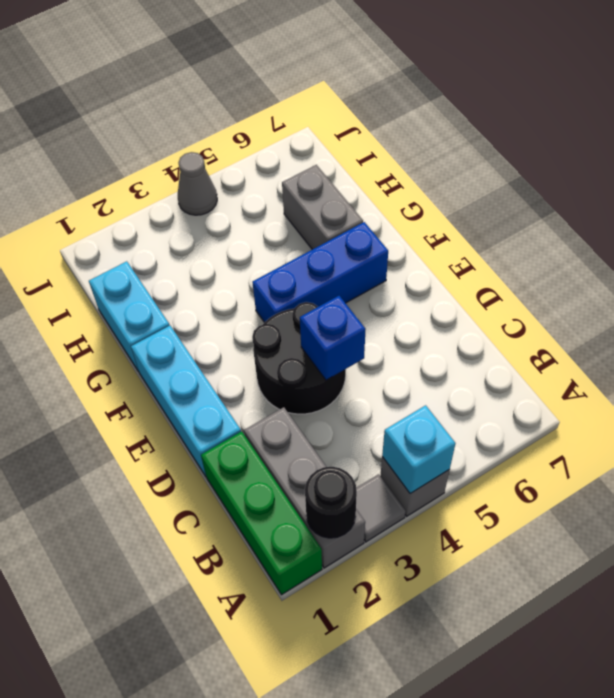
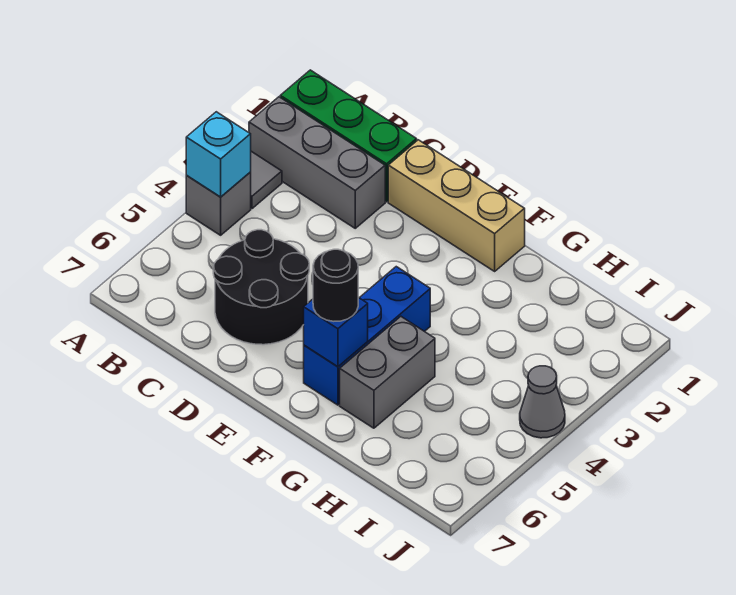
black 1x1 round brick [305,467,357,538] -> black 1x1 round brick moved to [313,249,358,321]
cyan 1x3 brick [131,326,241,476] -> tan 1x3 brick [388,140,525,271]
black 2x2 round brick [252,302,346,414] -> black 2x2 round brick moved to [213,230,309,345]
blue 1x1 brick [300,296,366,380] -> blue 1x1 brick moved to [304,297,368,367]
cyan 1x2 brick [89,261,170,372] -> none
grey 1x2 brick [282,165,363,249] -> grey 1x2 brick turned to [340,317,435,428]

